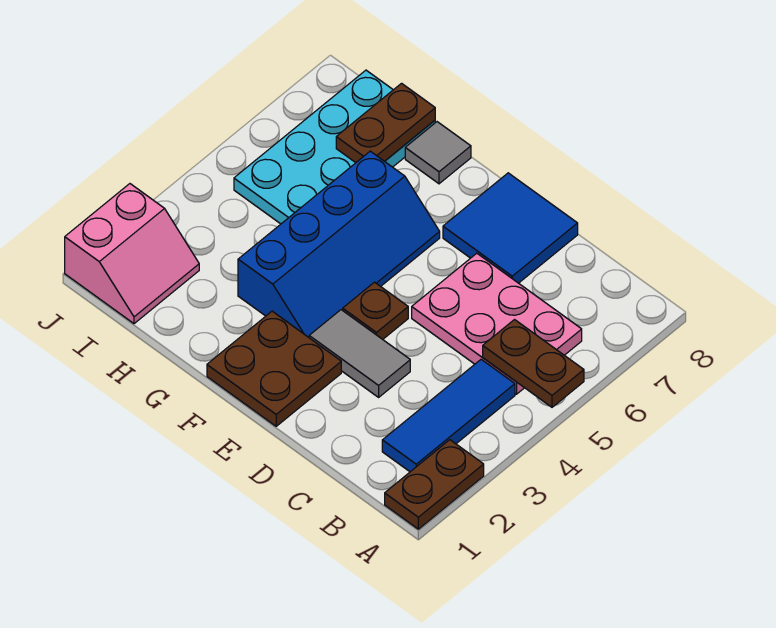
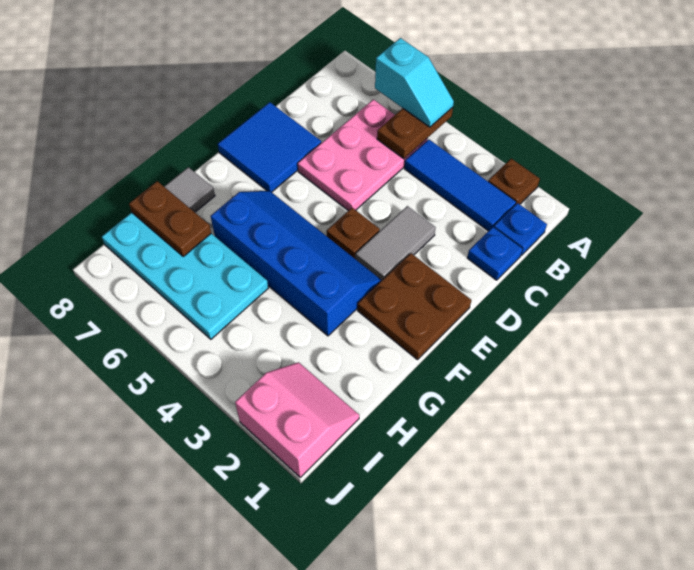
brown 1x2 plate [385,440,484,529] -> brown 1x1 plate [488,159,540,205]
none -> cyan 1x2 slope [375,38,454,127]
none -> blue 1x1 plate [494,203,547,255]
none -> blue 1x1 plate [467,227,522,280]

